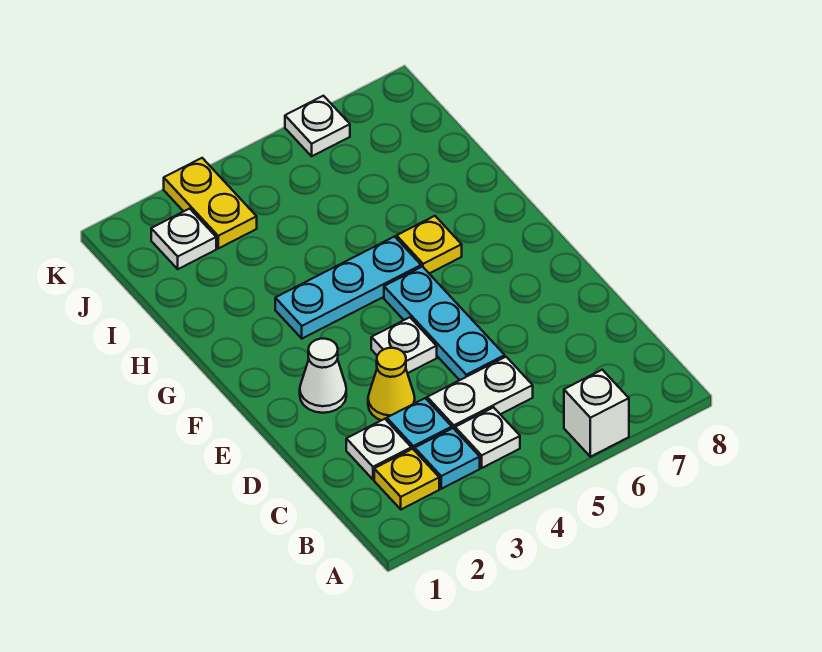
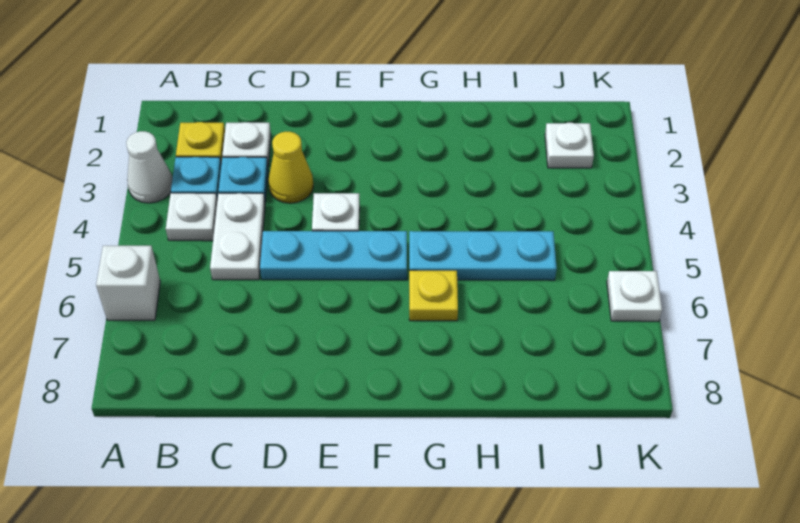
white 1x1 cone [300,339,346,413] -> white 1x1 cone moved to [126,131,173,203]
cyan 1x3 plate [275,237,421,339] -> cyan 1x3 plate turned to [409,231,557,280]
yellow 1x2 plate [164,158,257,248] -> none

